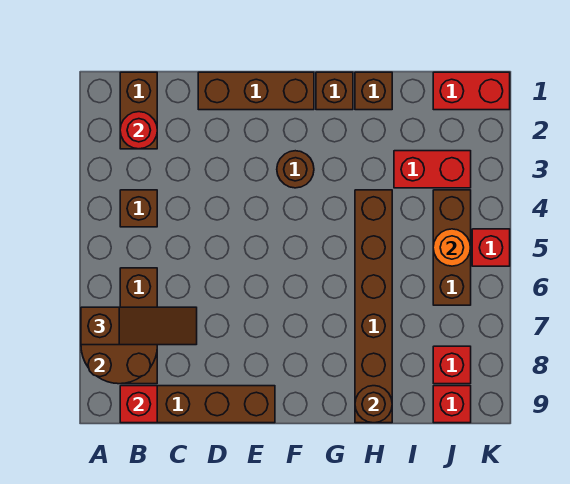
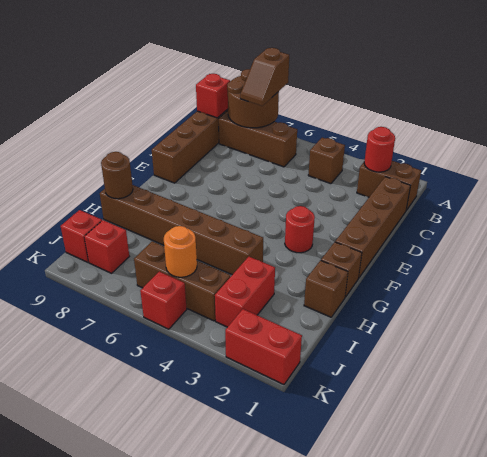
brown 1x3 slope [81,307,197,345] -> brown 1x2 slope [240,48,289,106]
brown 1x3 brick [198,72,314,110] -> brown 1x4 brick [335,177,410,278]
brown 1x1 round brick [277,151,314,188] -> red 1x1 round brick [285,206,315,253]
red 1x2 brick [433,72,510,110] -> red 1x2 brick turned to [225,309,302,385]

